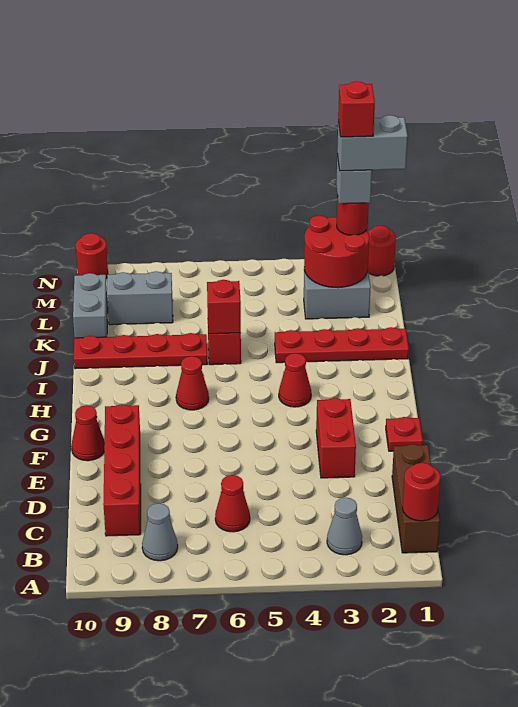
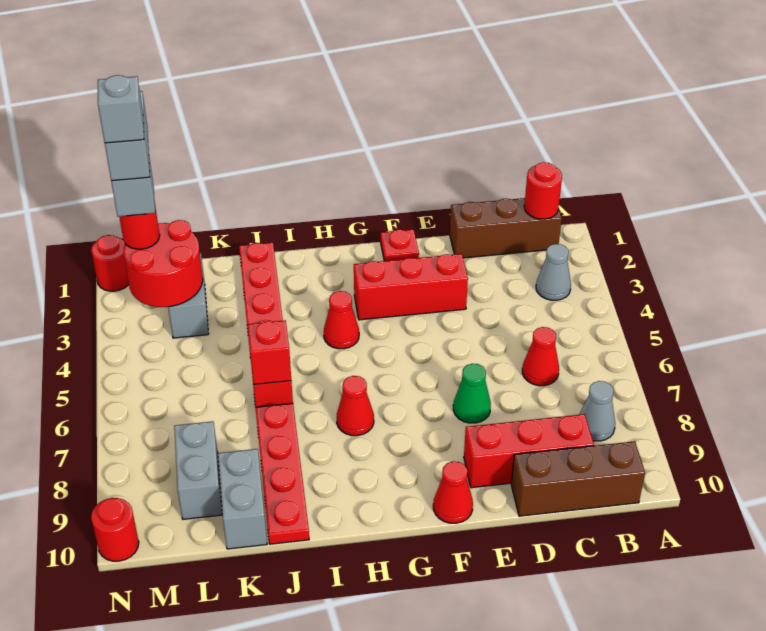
none -> brown 1x3 brick [511,441,645,516]
red 1x4 brick [103,404,141,536] -> red 1x3 brick [464,414,594,488]
red 1x2 brick [316,398,356,478] -> red 1x3 brick [354,254,468,320]
none -> green 1x1 cone [453,364,491,423]
grey 1x2 brick [73,273,108,338] -> grey 1x2 brick turned to [218,449,267,549]
red 1x1 brick [338,81,375,137] -> grey 1x1 brick [98,75,144,143]

